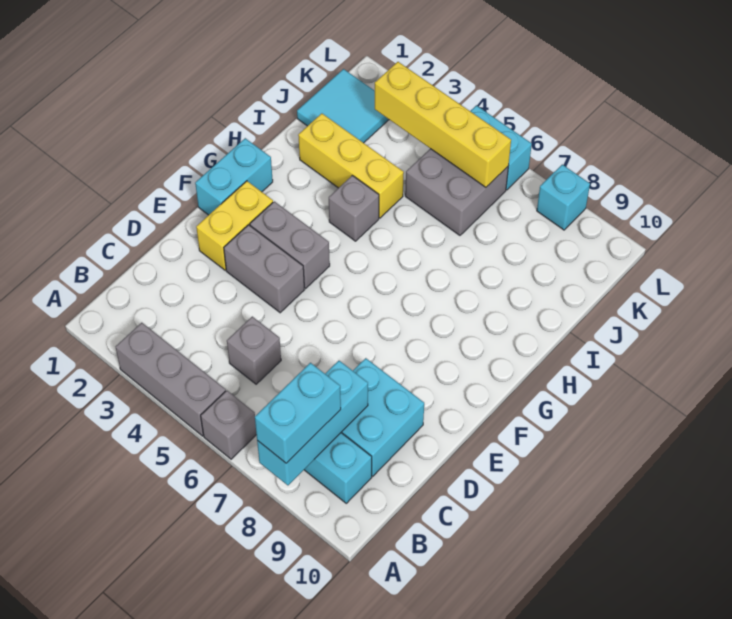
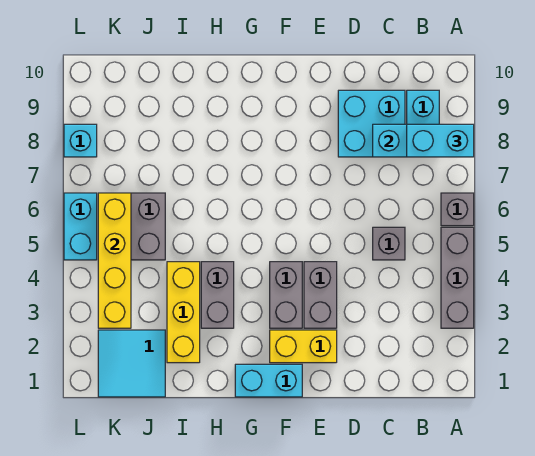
grey 1x1 brick [329,175,379,241] -> grey 1x2 brick [201,262,234,328]

